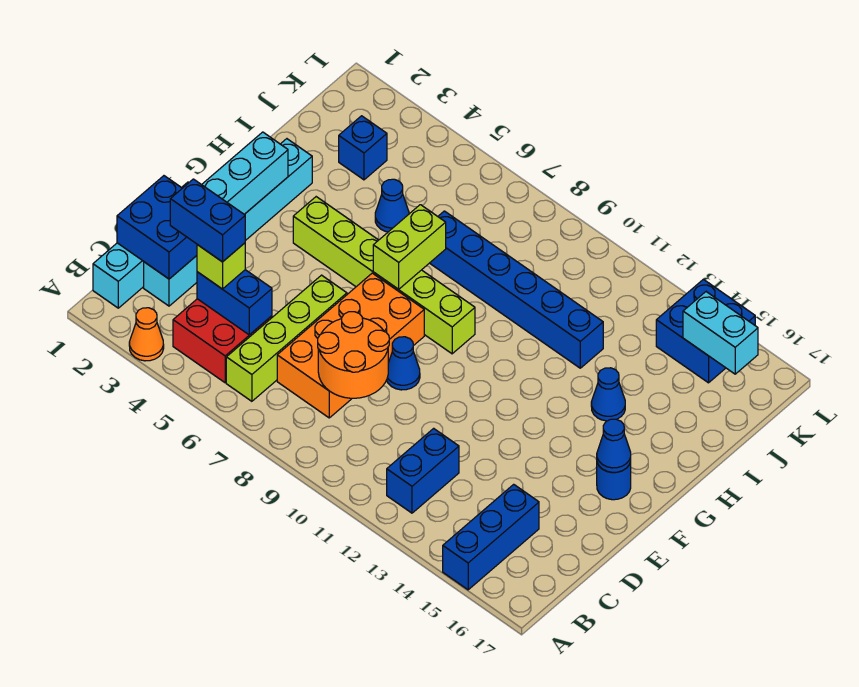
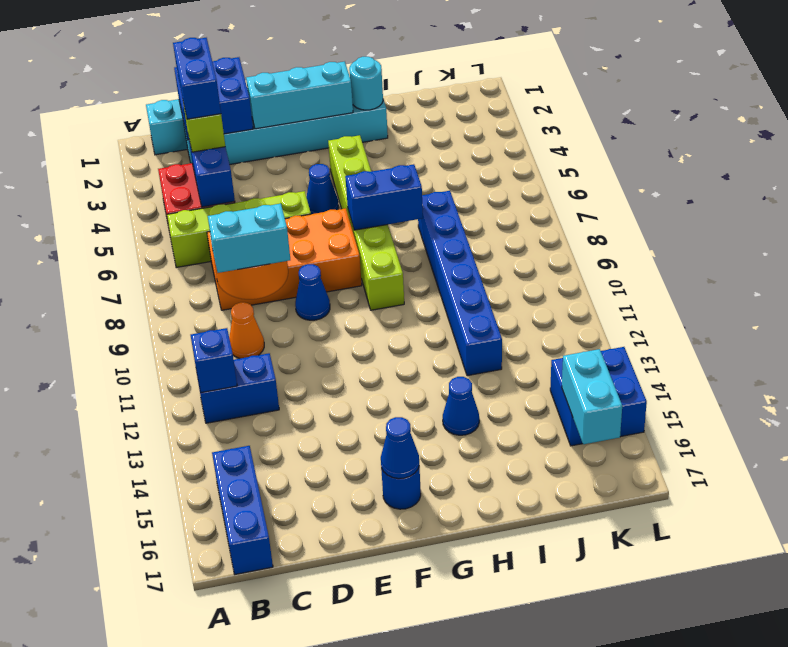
orange 1x1 cone [129,308,164,361] -> orange 1x1 cone moved to [229,302,264,359]
blue 1x3 brick [443,484,539,590] -> blue 1x3 brick turned to [212,446,273,574]
none -> cyan 1x2 brick [208,204,290,273]
lime 1x2 brick [373,205,446,289] -> blue 1x2 brick [345,164,423,230]
none -> cyan 1x1 round brick [349,57,383,110]
blue 1x1 cone [375,179,409,232] -> blue 1x1 cone moved to [306,164,338,214]
blue 1x1 brick [339,116,387,180] -> blue 1x1 brick moved to [191,328,237,393]

